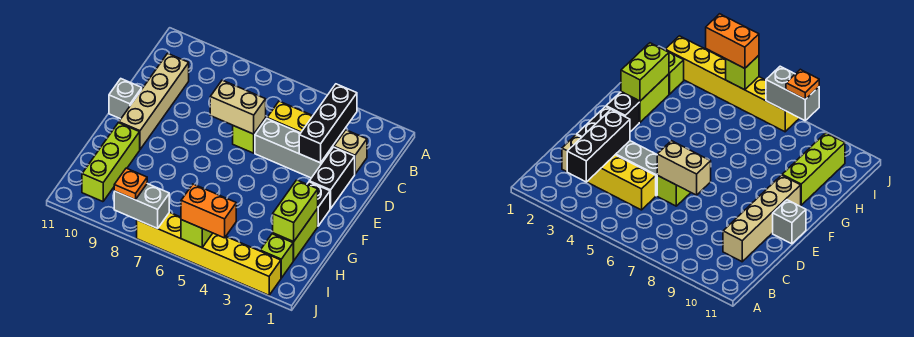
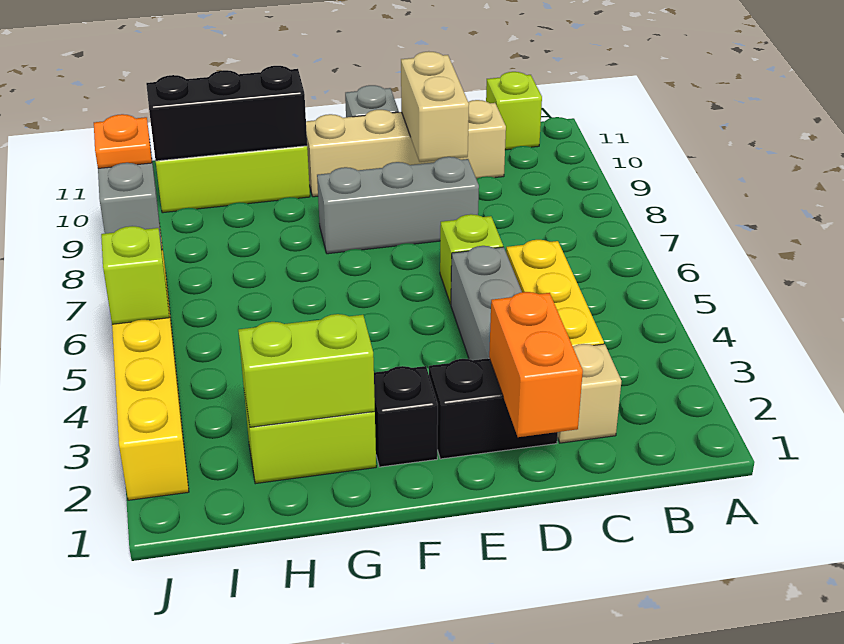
black 1x3 brick [299,84,357,163] -> black 1x3 brick moved to [146,66,307,161]
tan 1x2 brick [210,80,266,134] -> tan 1x2 brick moved to [401,51,469,162]
none -> grey 1x3 brick [317,157,479,254]
lime 1x1 brick [260,234,293,278] -> lime 1x1 brick moved to [486,72,542,150]
orange 1x2 brick [181,184,236,238] -> orange 1x2 brick moved to [489,292,583,437]

